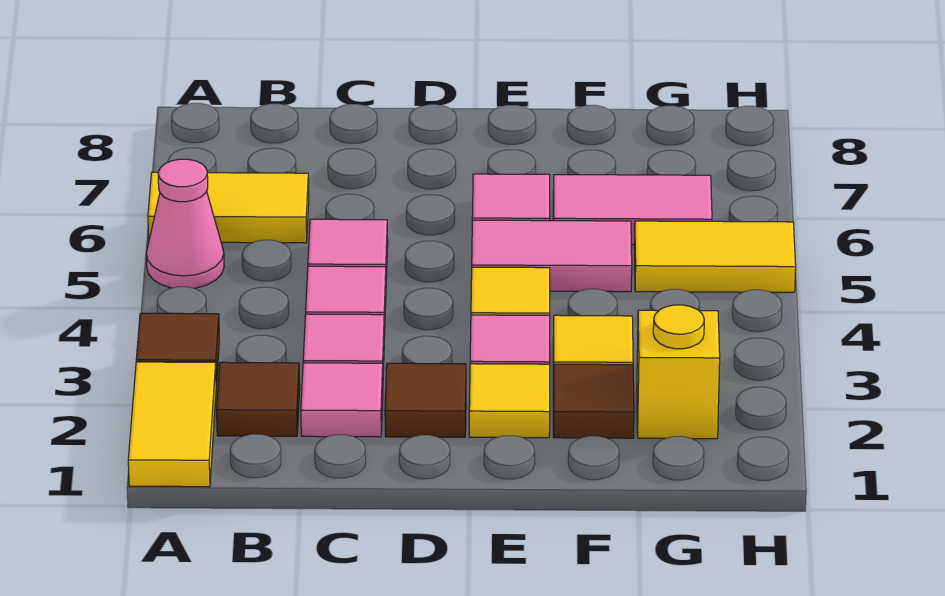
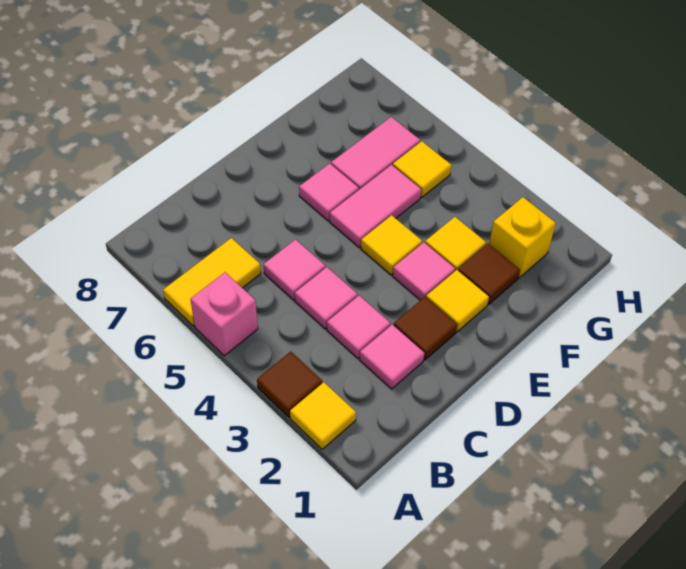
yellow 1x2 tile [128,362,216,487] -> yellow 1x1 tile [290,382,356,449]
pink 1x1 cone [146,159,224,288] -> pink 1x1 brick [191,272,258,356]
brown 1x1 tile [217,362,300,436] -> none
yellow 1x2 tile [634,221,796,292] -> yellow 1x1 tile [393,141,451,198]

